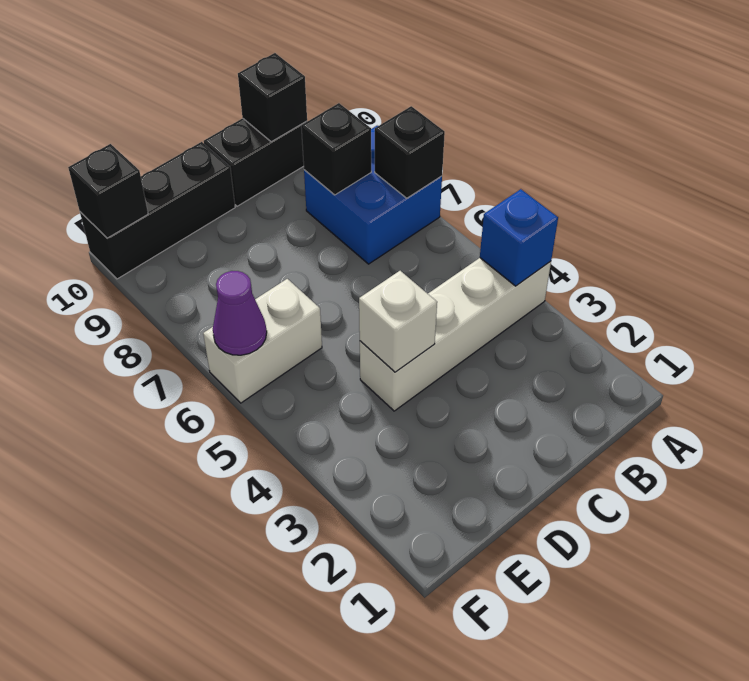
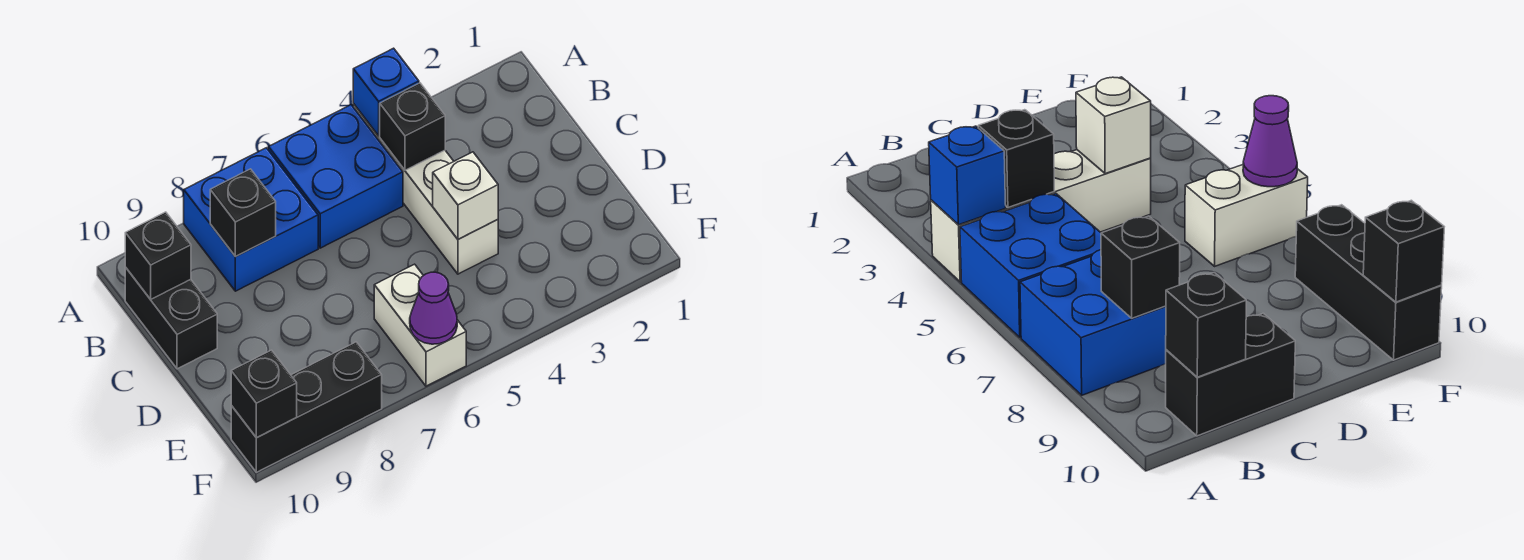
none -> blue 2x2 brick [269,105,403,248]
black 1x1 brick [375,106,445,198] -> black 1x1 brick moved to [380,83,445,170]
black 1x3 brick [80,142,235,279] -> black 1x3 brick turned to [231,342,382,472]

